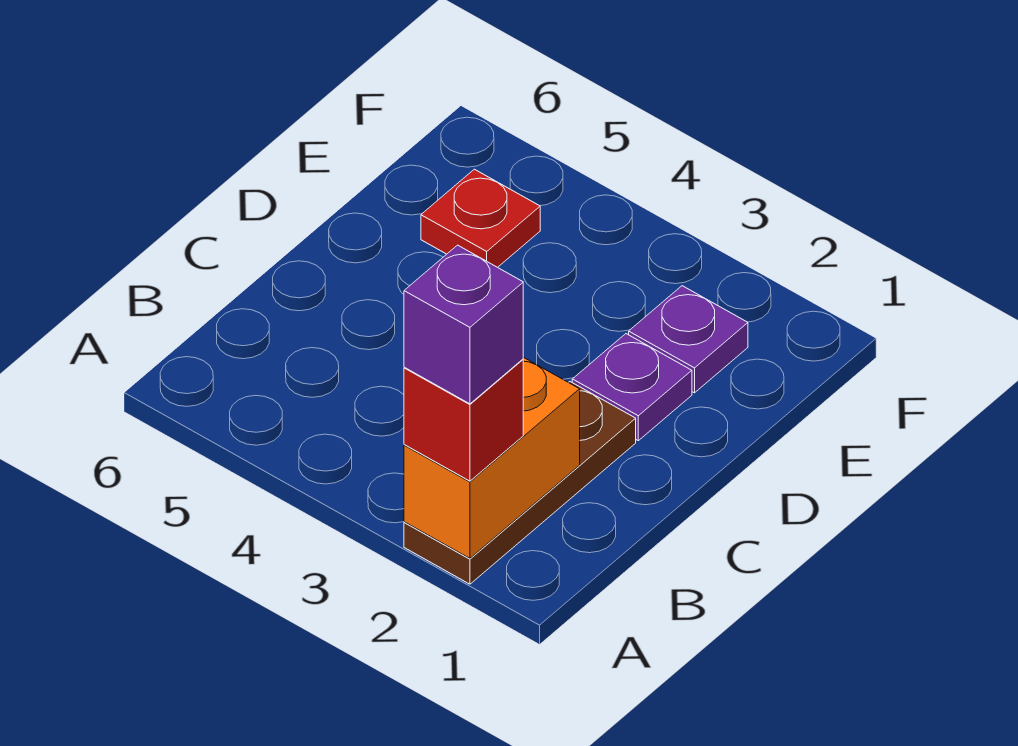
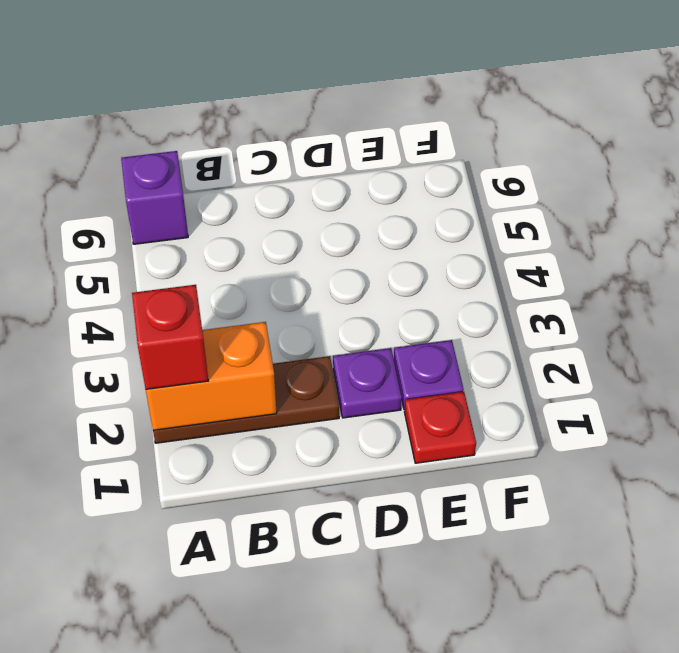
purple 1x1 brick [404,245,523,404] -> purple 1x1 brick moved to [121,151,188,244]
red 1x1 plate [421,169,540,267] -> red 1x1 plate moved to [404,392,476,463]

